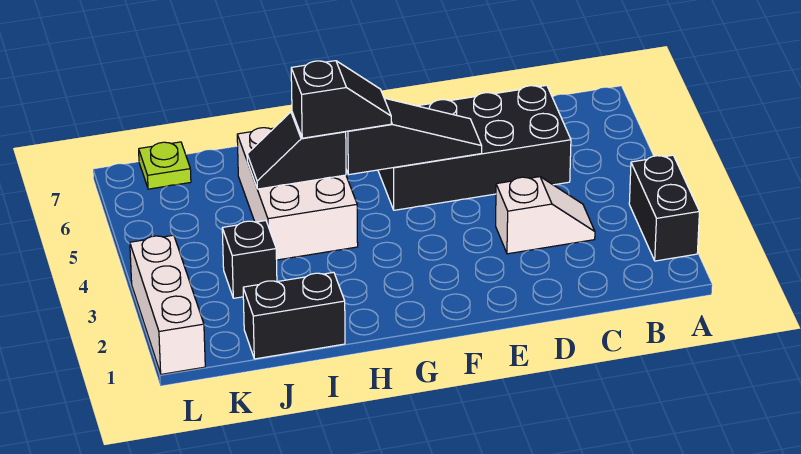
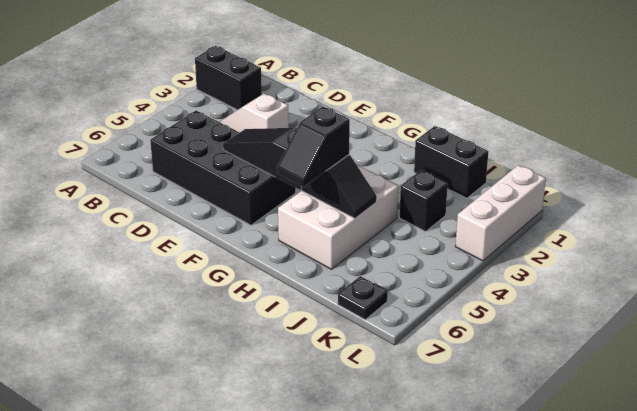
black 1x2 brick [629,155,699,261] -> black 1x2 brick turned to [195,46,262,110]
black 1x2 slope [291,61,391,138] -> black 1x2 slope turned to [277,107,350,187]
lime 1x1 plate [139,142,191,189] -> black 1x1 plate [338,276,388,320]

